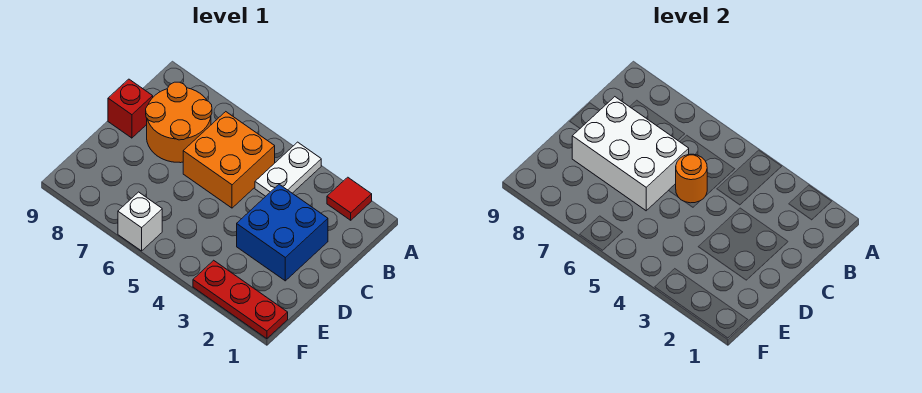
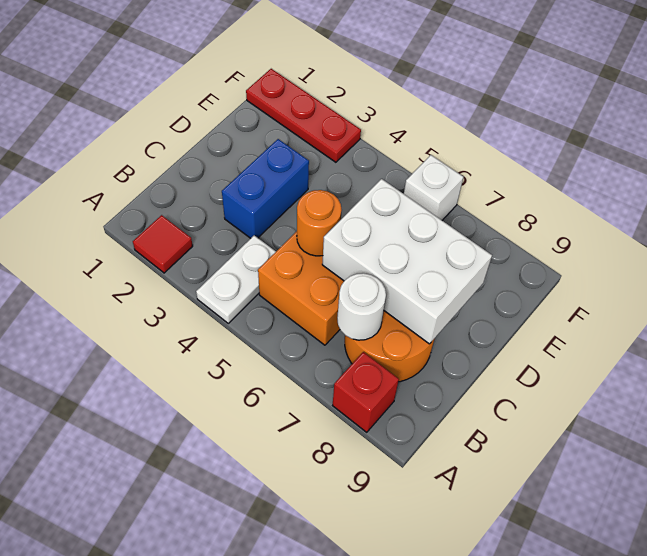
none -> white 1x1 round brick [337,273,386,340]
blue 2x2 brick [237,184,328,281] -> blue 1x2 brick [222,139,309,238]
red 1x1 brick [108,79,153,138] -> red 1x1 brick moved to [333,352,399,432]

